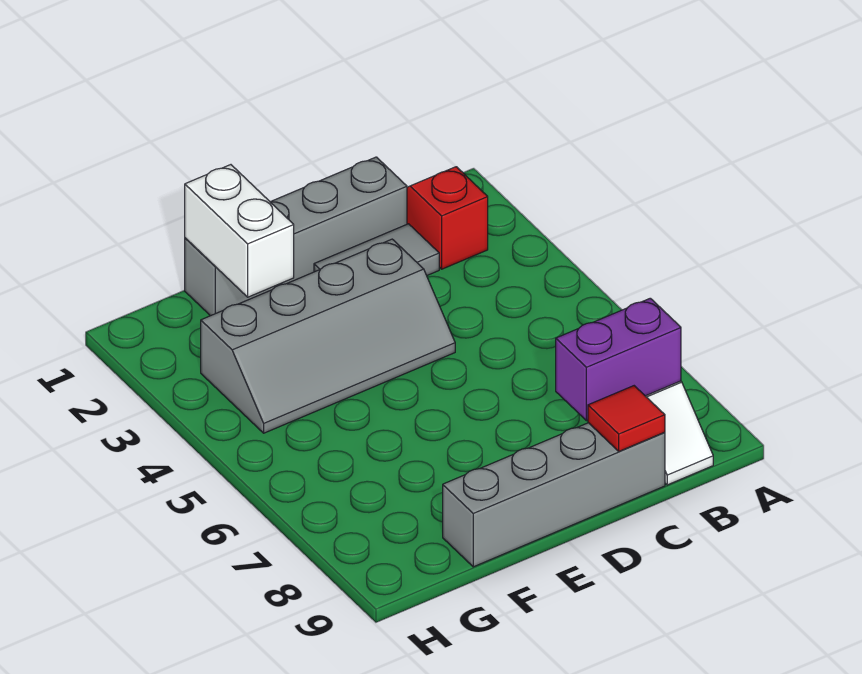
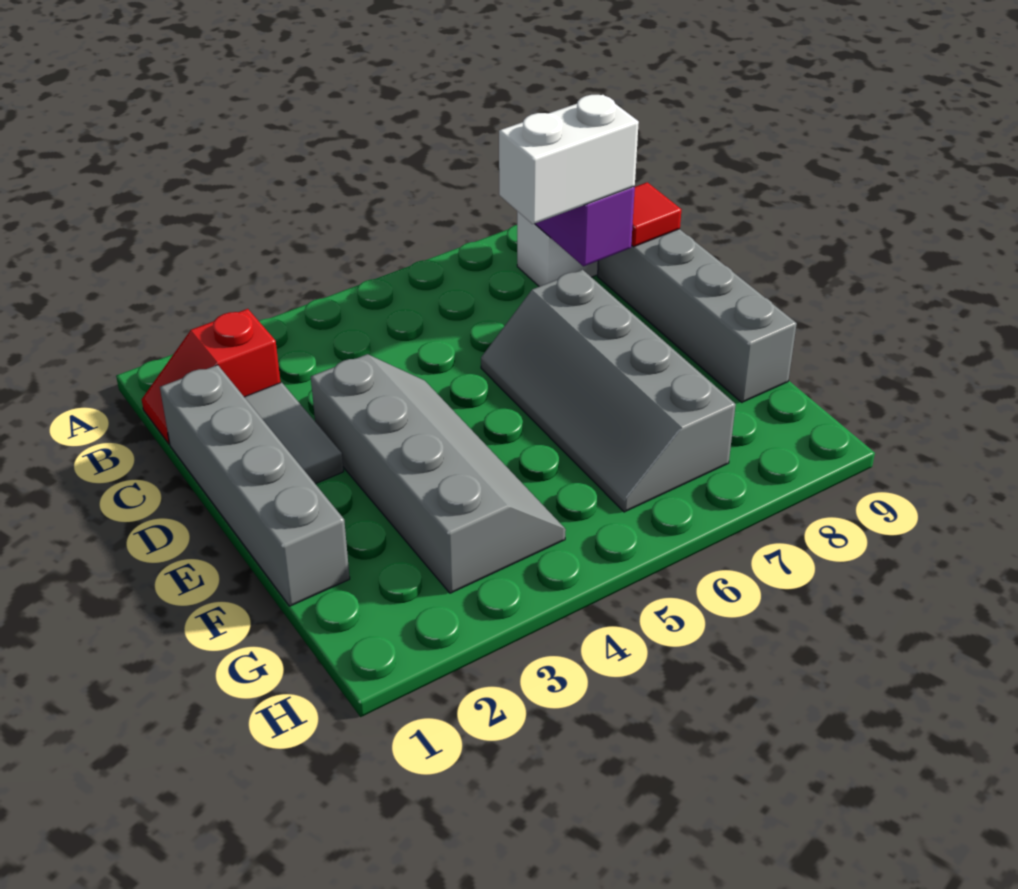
none -> grey 2x4 slope [481,270,736,512]
white 1x2 brick [185,165,294,297] -> white 1x2 brick moved to [499,95,639,224]

